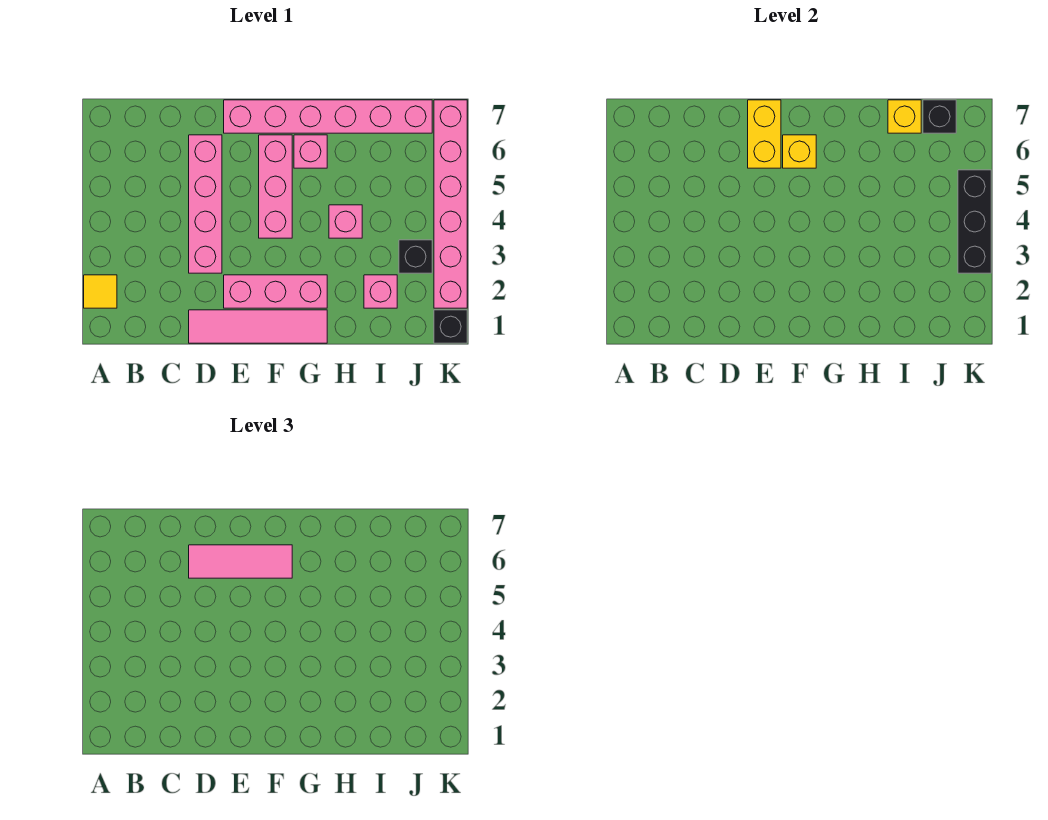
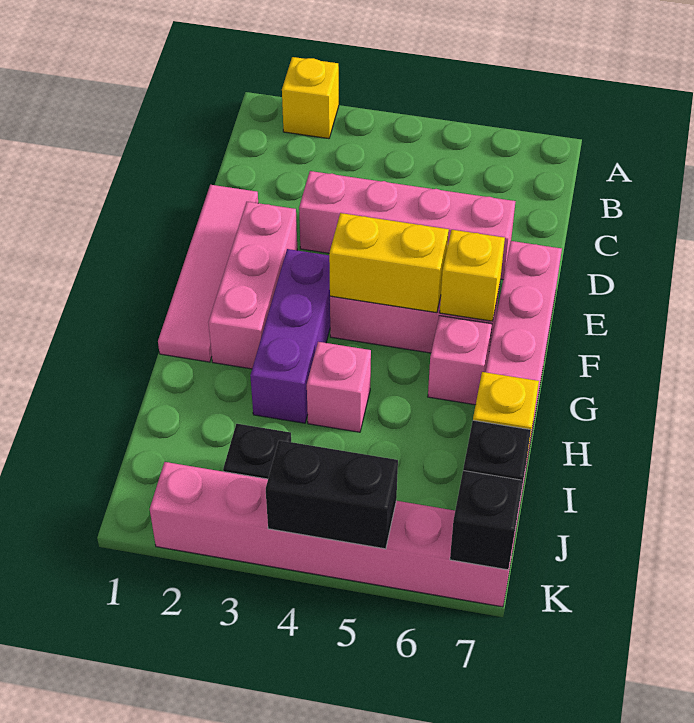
yellow 1x1 tile [84,275,117,308] -> yellow 1x1 brick [282,57,339,139]
pink 1x3 tile [189,545,292,578] -> none
yellow 1x2 brick [748,100,781,168] -> yellow 1x2 brick moved to [329,213,449,313]
none -> purple 1x3 brick [250,249,330,423]
pink 1x1 brick [364,275,397,308] -> none
black 1x1 brick [434,310,467,343] -> black 1x1 brick moved to [450,471,522,570]
black 1x3 brick [958,170,991,273] -> black 1x2 brick [266,440,398,549]

